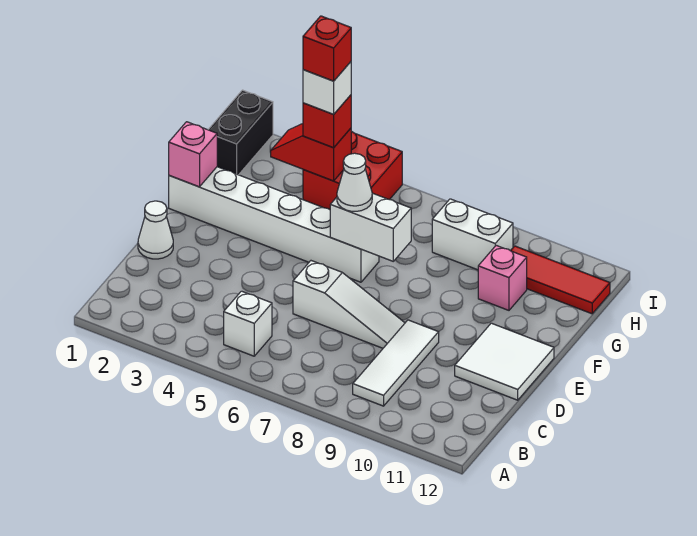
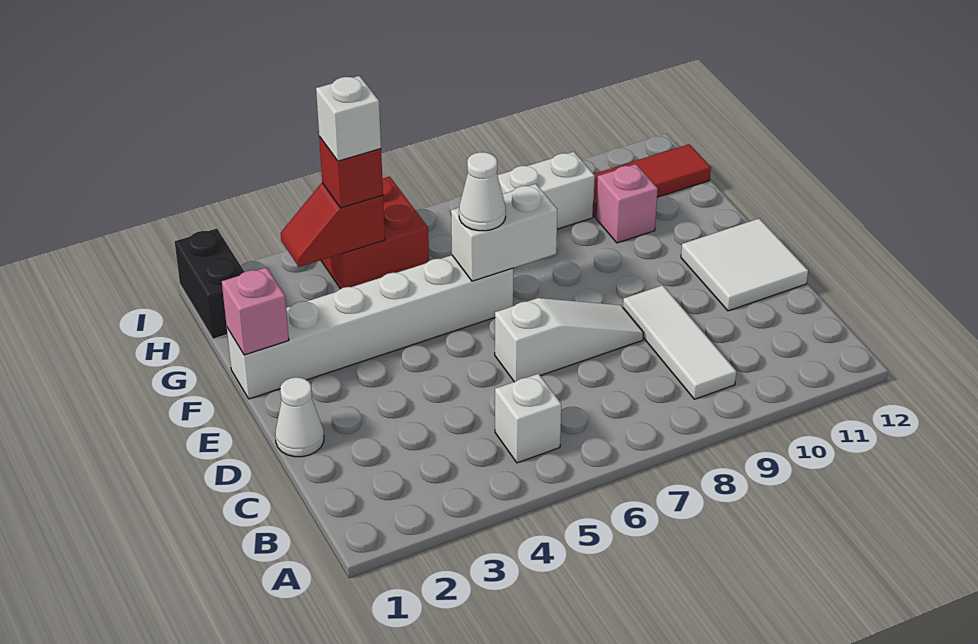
red 1x1 brick [303,16,351,81] -> none

